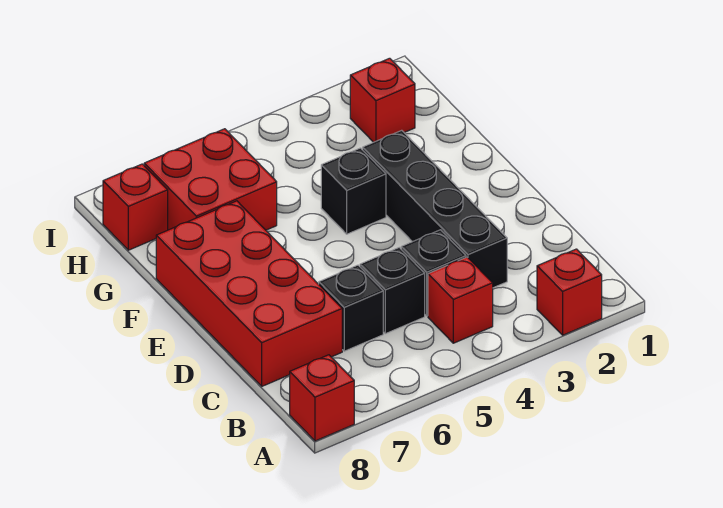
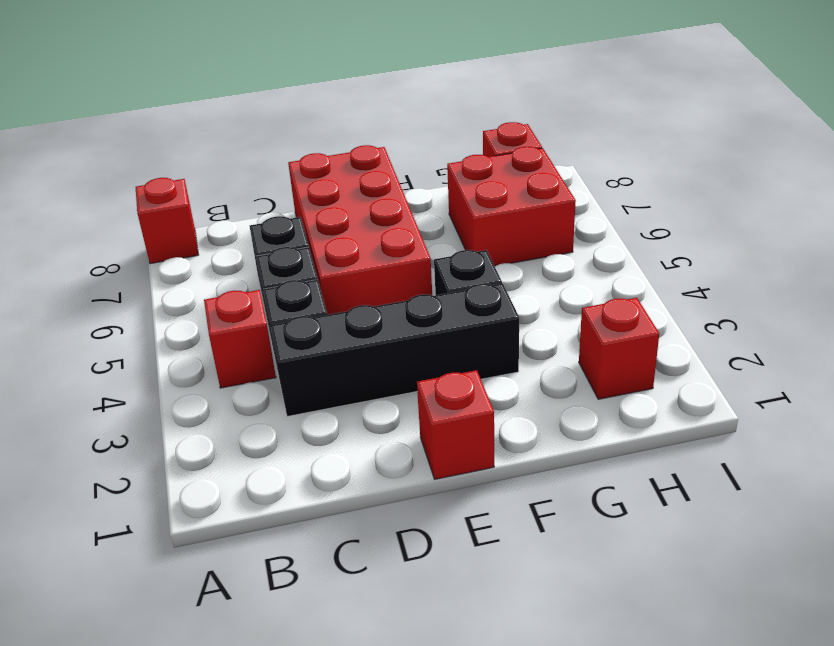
red 1x1 brick [537,249,602,335] -> red 1x1 brick moved to [417,370,494,479]
red 2x4 brick [156,201,342,386] -> red 2x4 brick turned to [288,145,432,315]

